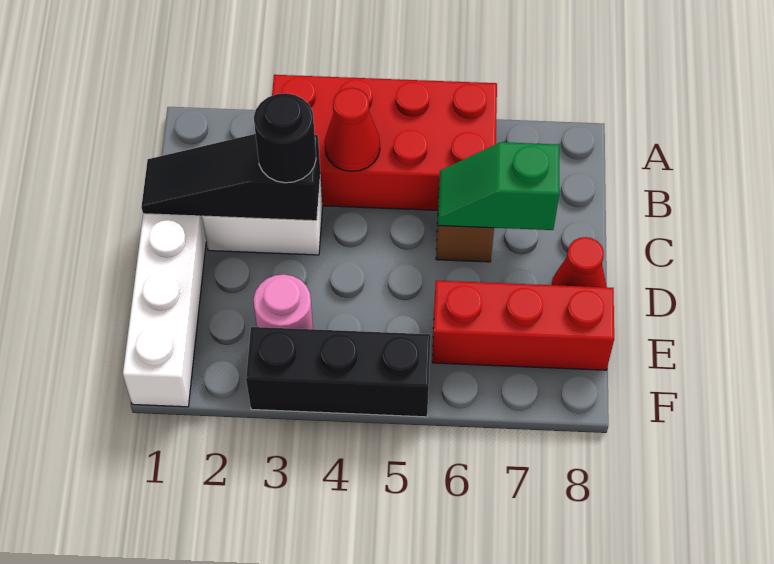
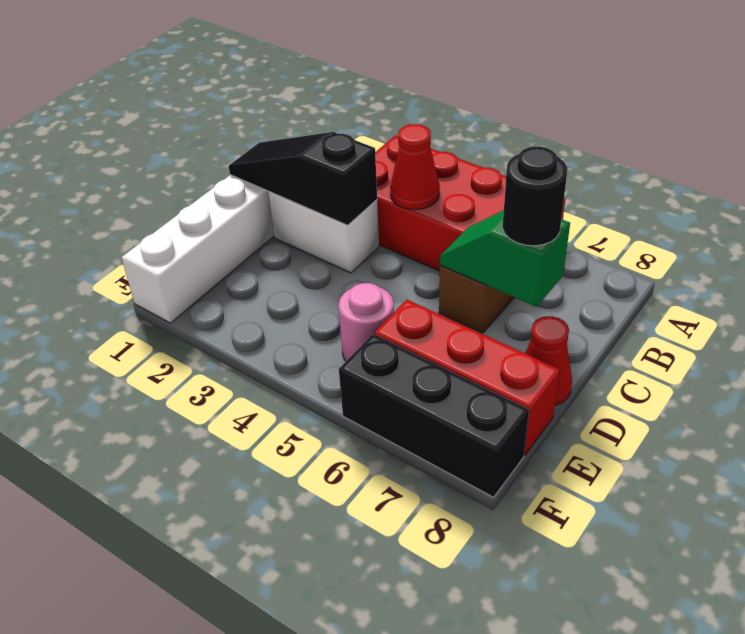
black 1x1 round brick [254,93,316,183] -> black 1x1 round brick moved to [502,147,567,246]
pink 1x1 round brick [253,274,313,329] -> pink 1x1 round brick moved to [338,283,394,361]
black 1x3 brick [246,327,431,417] -> black 1x3 brick moved to [339,334,529,497]

